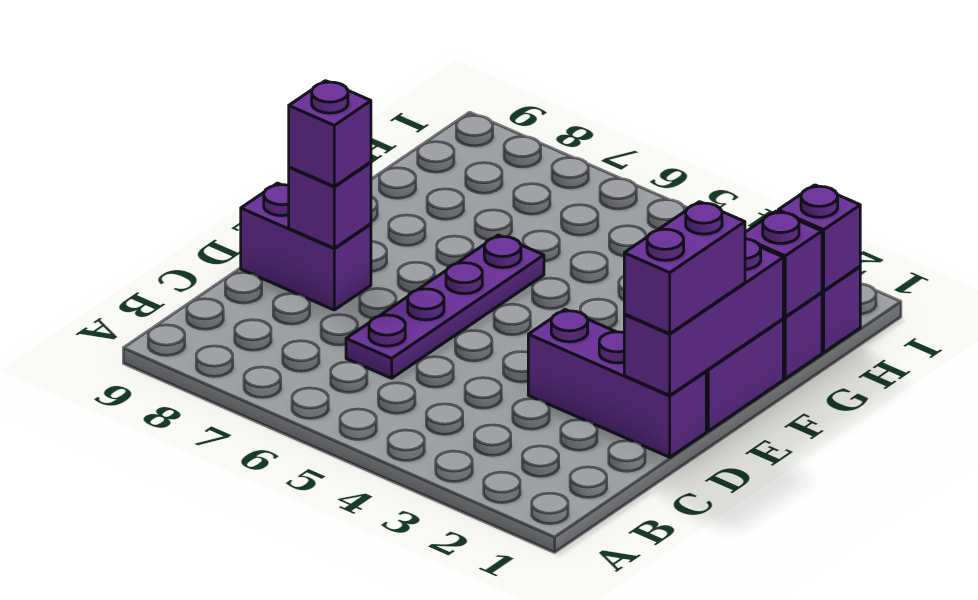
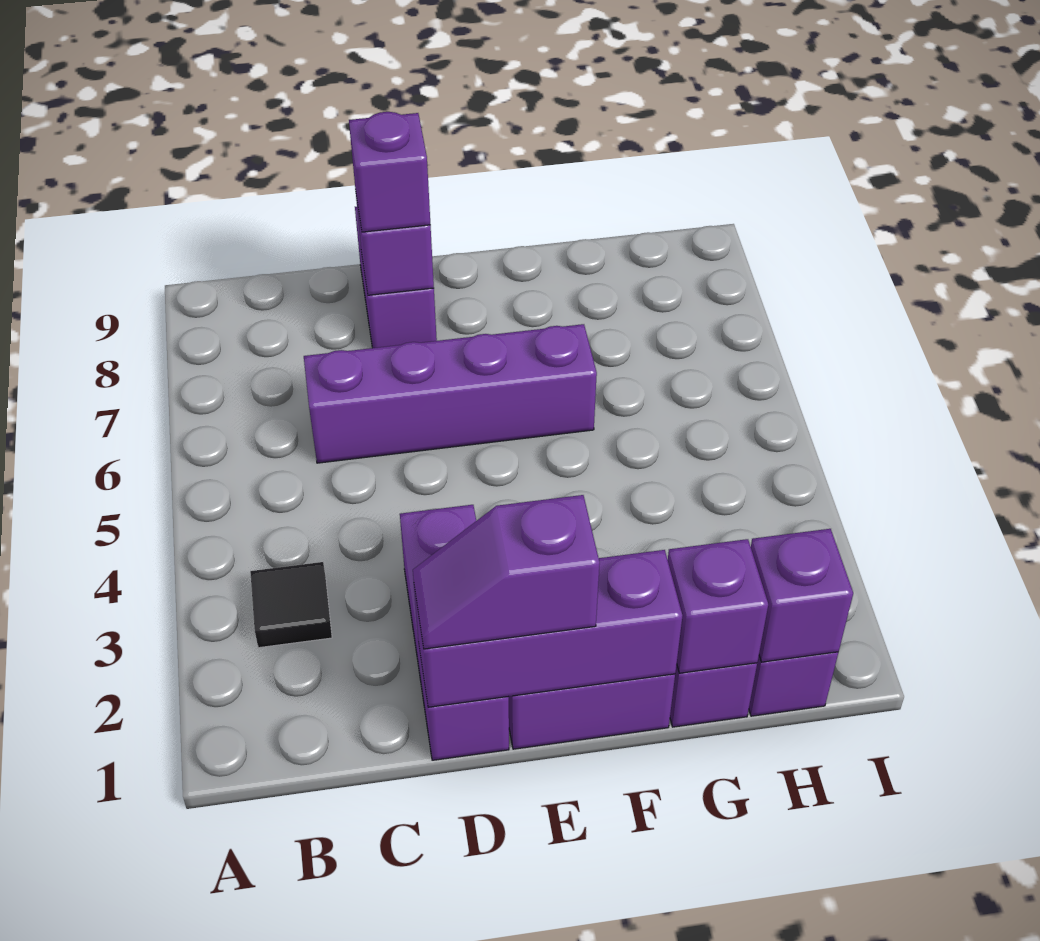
none -> black 1x1 tile [250,562,332,648]
purple 1x4 plate [346,235,544,378] -> purple 1x4 brick [304,324,597,463]
purple 1x2 brick [624,202,745,334] -> purple 1x2 slope [413,495,600,649]

